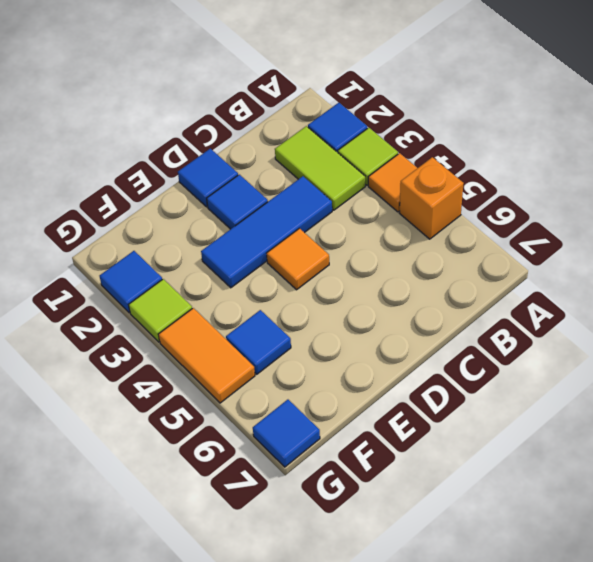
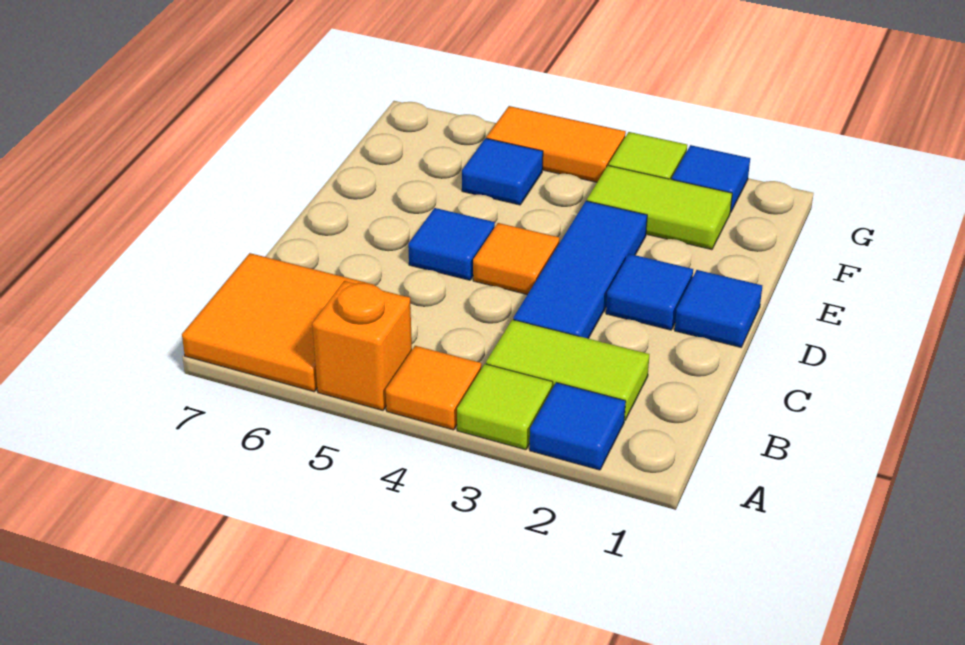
none -> orange 2x2 tile [182,253,374,392]
none -> lime 1x2 tile [587,165,732,250]
blue 1x1 tile [253,400,320,467] -> blue 1x1 tile moved to [408,208,495,280]

